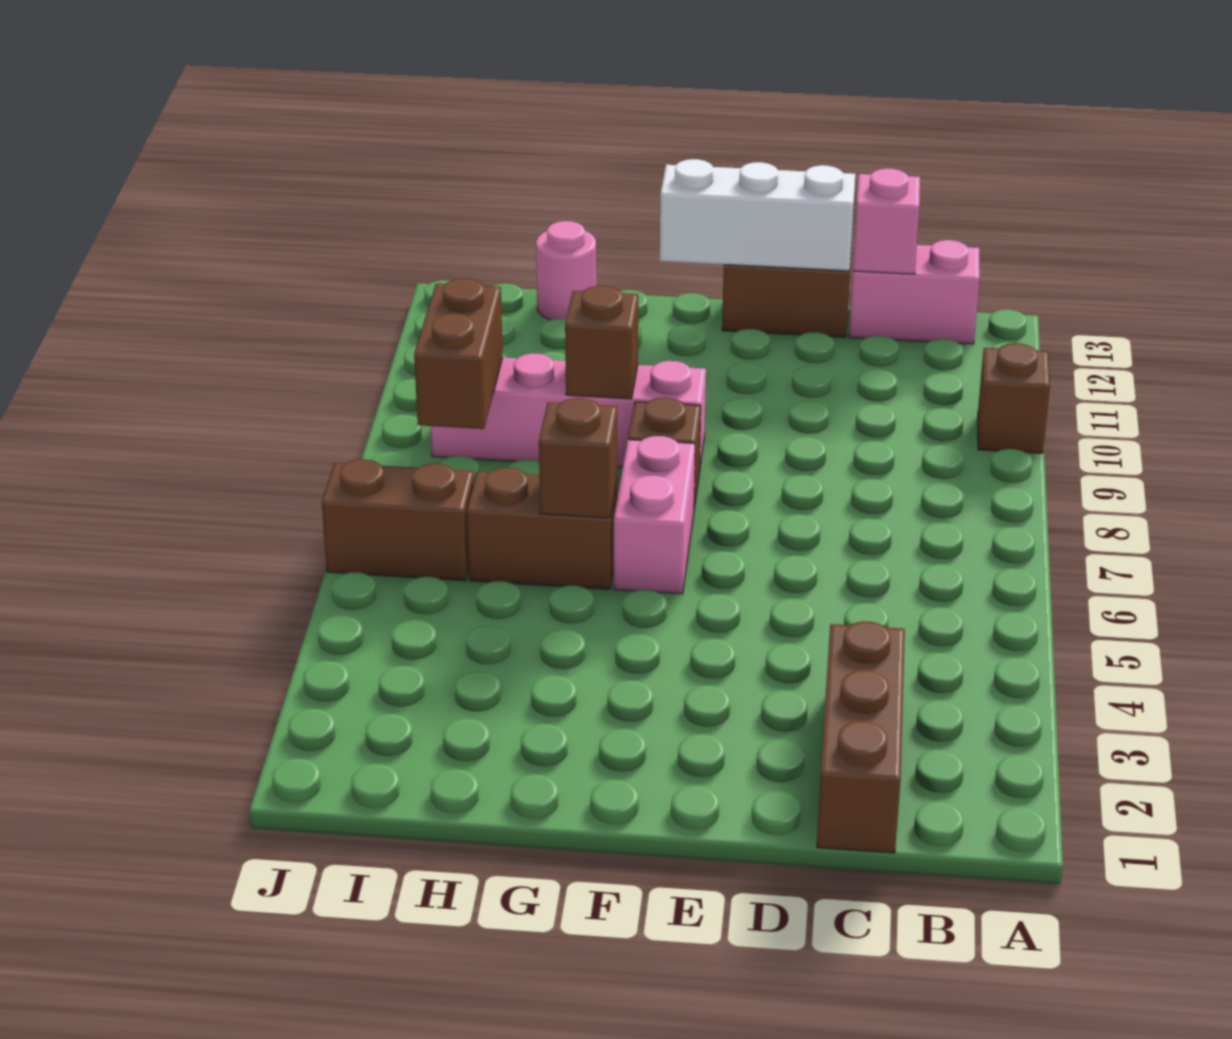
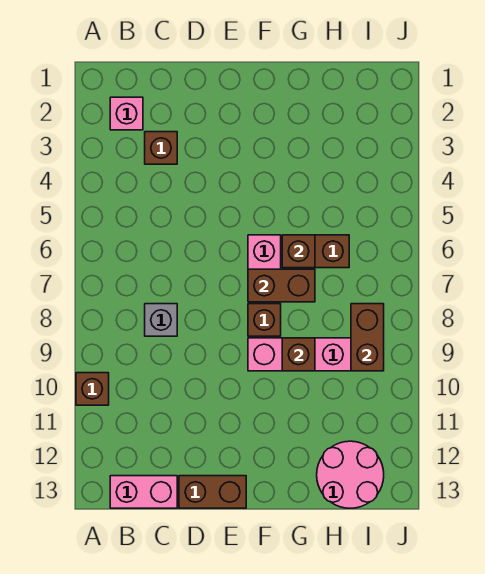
brown 1x3 brick [817,621,905,853] -> brown 1x1 brick [145,132,177,164]
none -> grey 1x1 brick [145,304,177,336]
pink 1x1 brick [853,168,920,274] -> pink 1x1 brick moved to [110,97,143,130]
white 1x3 brick [660,159,855,271] -> none
pink 1x1 round brick [536,221,596,320] -> pink 2x2 round brick [317,441,384,508]
brown 1x2 brick [322,459,474,581] -> brown 1x2 brick moved to [248,269,315,302]

